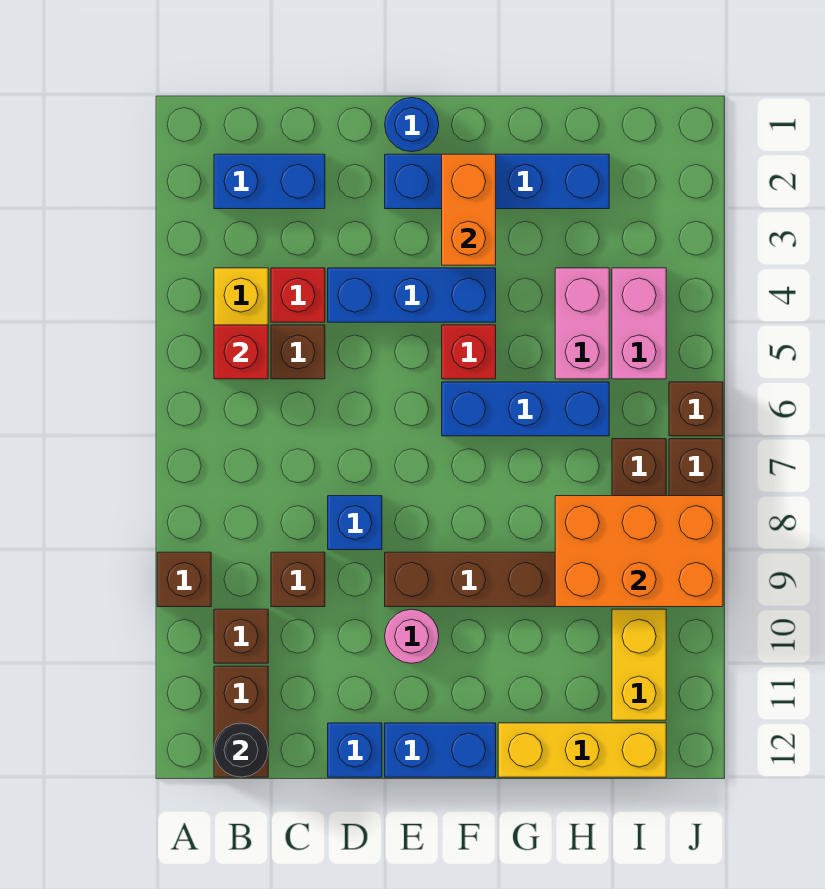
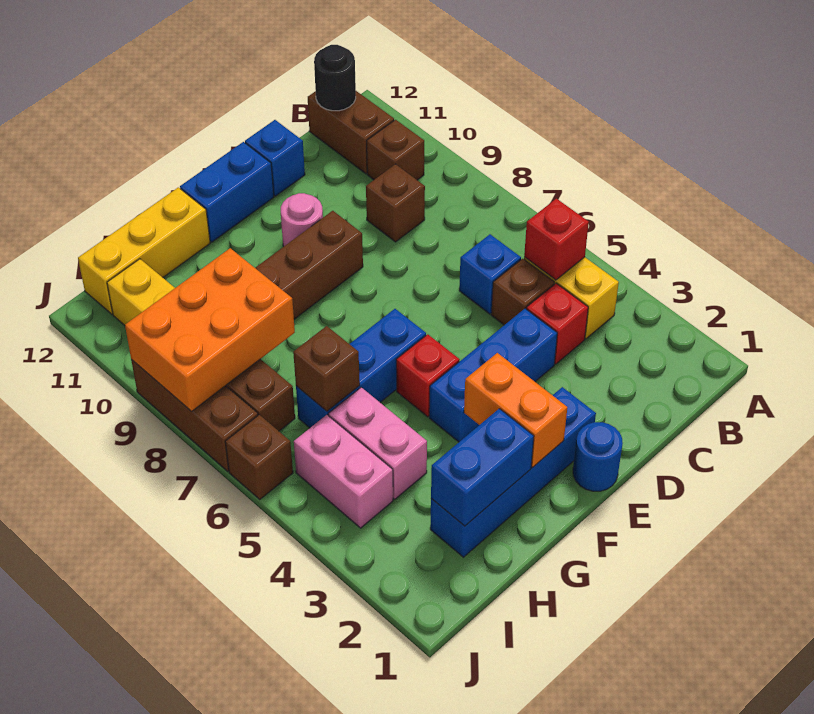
brown 1x1 brick [157,552,211,607] -> brown 1x1 brick moved to [293,326,360,411]
blue 1x2 brick [214,154,325,209] -> blue 1x2 brick moved to [431,409,534,526]
blue 1x1 brick [328,496,382,550] -> blue 1x1 brick moved to [459,234,521,314]

